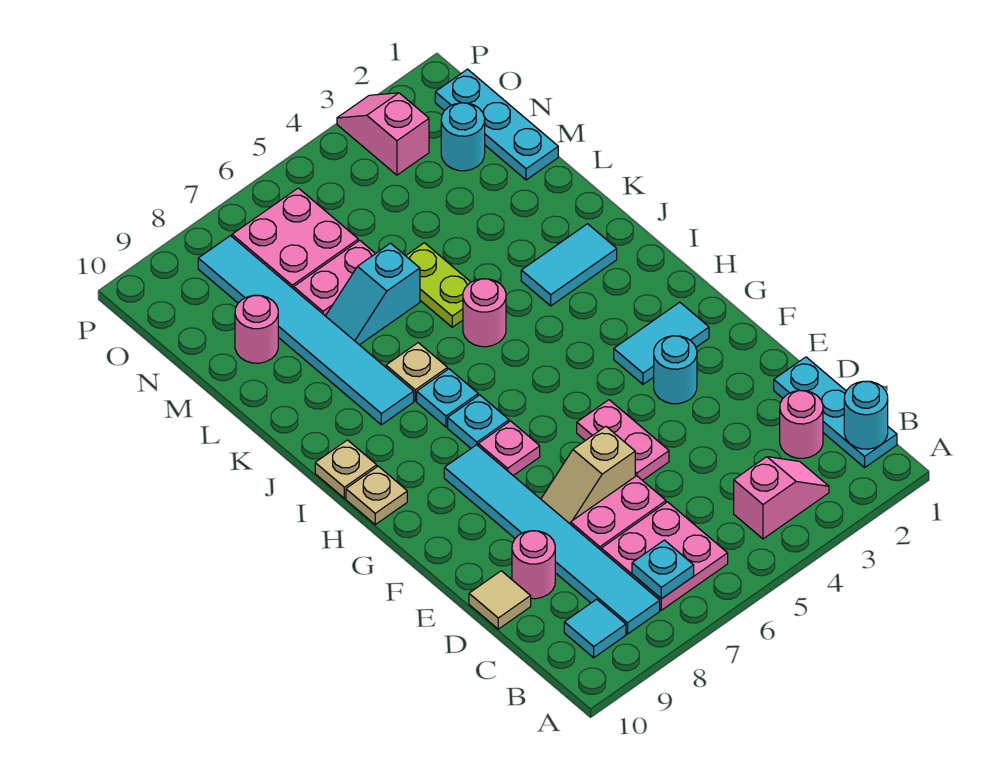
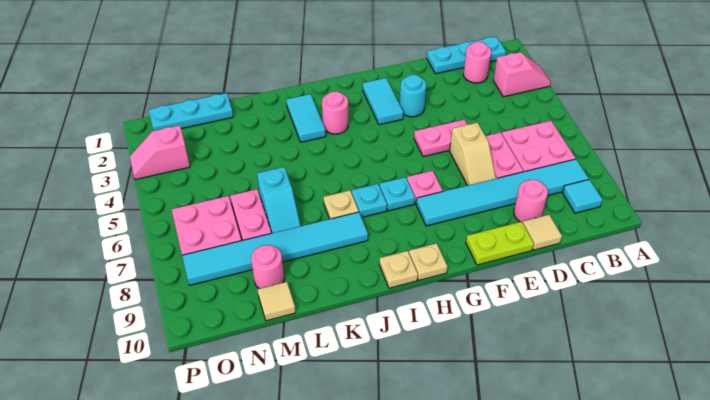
cyan 1x1 round brick [844,381,888,449] -> none
pink 1x2 slope [734,457,829,539] -> pink 1x2 slope turned to [493,52,551,97]
cyan 1x1 plate [632,540,694,599] -> none
pink 1x1 round brick [463,279,506,347] -> pink 1x1 round brick moved to [322,92,348,134]
lime 1x2 plate [406,243,471,327] -> lime 1x2 plate moved to [466,222,534,265]
none -> tan 1x1 tile [258,282,296,321]
cyan 1x1 round brick [441,103,485,171] -> none

